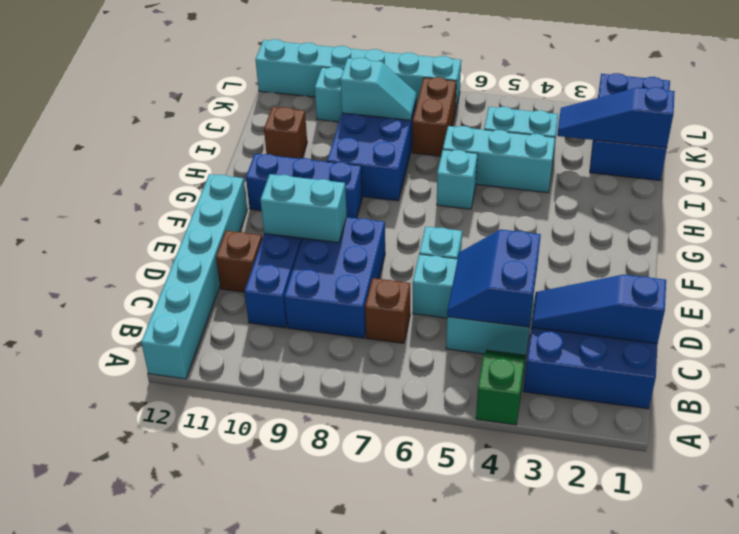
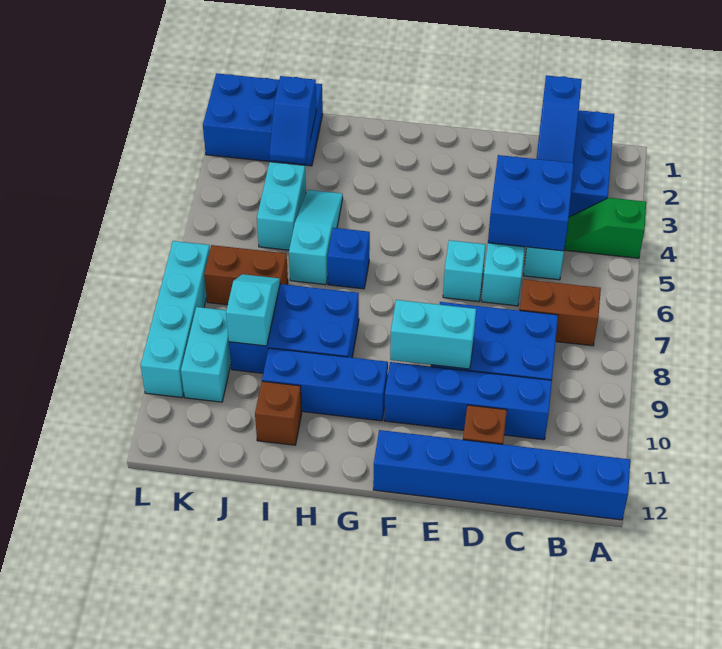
cyan 1x6 brick [141,174,247,379] -> blue 1x6 brick [373,430,630,520]
blue 2x2 slope [447,229,541,327] -> blue 2x2 brick [488,155,574,251]
brown 1x1 brick [365,278,410,343] -> brown 1x2 brick [520,279,601,346]
cyan 1x2 brick [260,174,347,243] -> cyan 1x2 brick turned to [390,300,476,369]
blue 1x3 brick [246,154,362,218] -> blue 1x3 brick turned to [262,348,388,421]
cyan 1x1 brick [437,150,478,209] -> blue 1x1 brick [327,228,370,289]
cyan 1x3 brick [443,126,555,193] -> cyan 1x3 slope [289,190,343,285]
blue 1x3 slope [557,87,675,148] -> blue 1x2 slope [269,76,316,164]
cyan 1x6 brick [255,39,461,112] -> cyan 1x4 brick [141,241,210,398]

